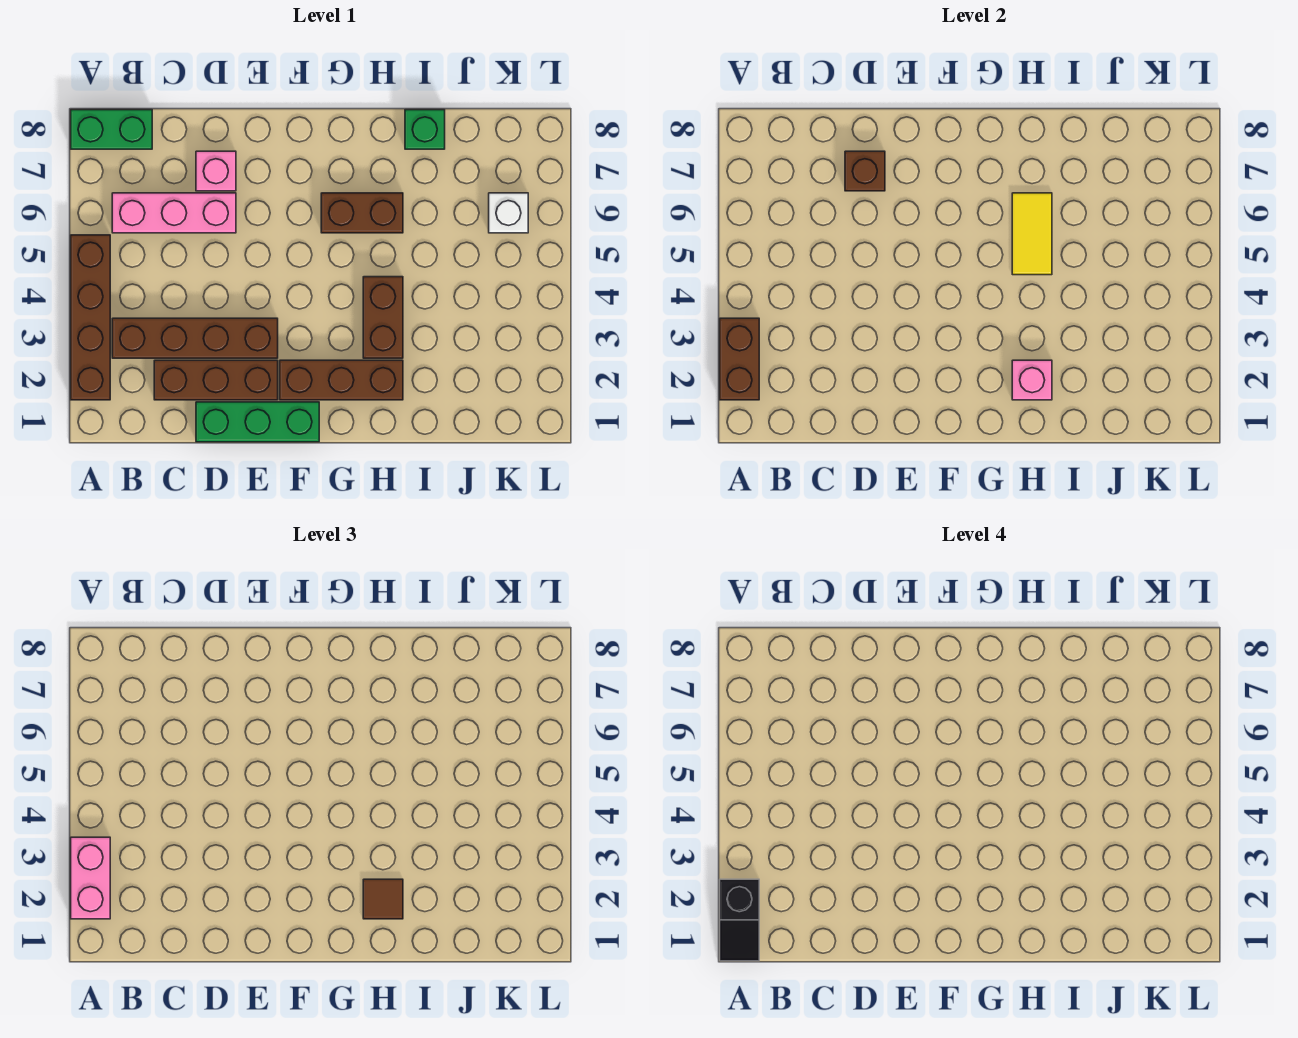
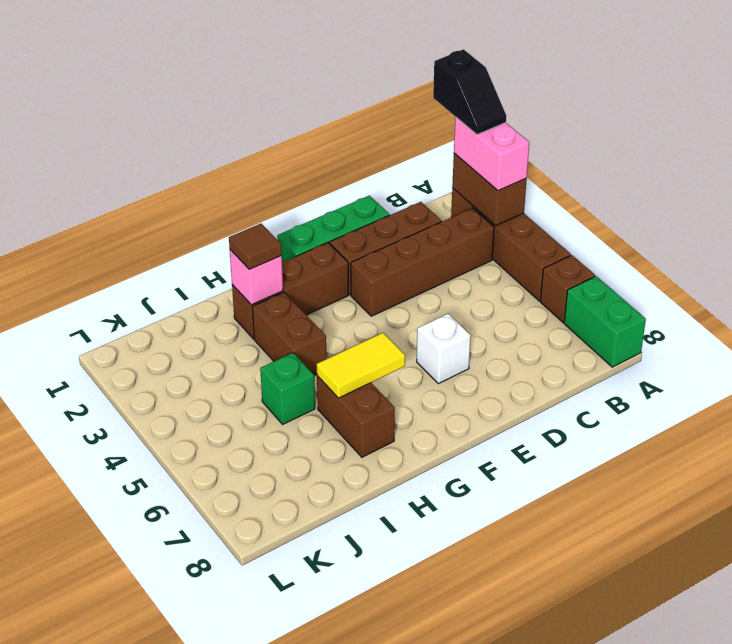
black 1x2 slope [720,879,759,961] -> black 1x2 slope turned to [433,49,506,135]
green 1x2 brick [71,110,152,149] -> green 1x2 brick turned to [564,276,646,367]
pink 1x3 brick [112,193,236,233] -> none
pink 1x1 brick [196,151,236,191] -> none
brown 1x1 brick [845,151,885,191] -> brown 1x1 brick moved to [540,255,595,322]
brown 1x2 brick [321,193,403,233] -> brown 1x2 brick turned to [317,376,395,457]
yellow 1x2 tile [1012,193,1052,275] -> yellow 1x2 tile turned to [317,333,405,398]
green 1x1 brick [405,110,445,149] -> green 1x1 brick moved to [260,353,315,424]
white 1x1 brick [489,193,528,233] -> white 1x1 brick moved to [417,314,471,384]

